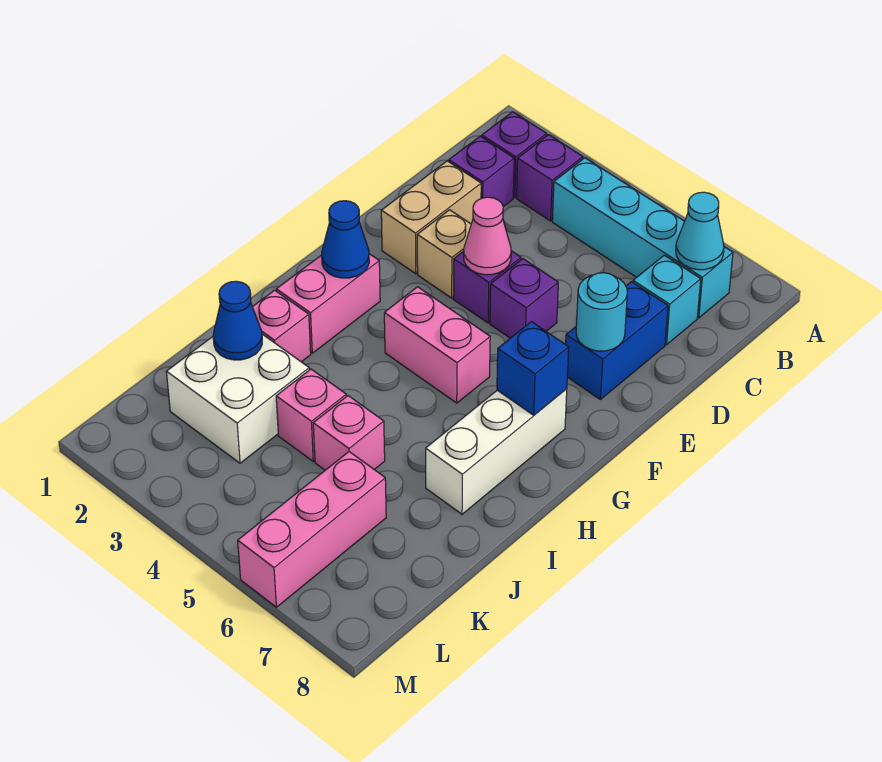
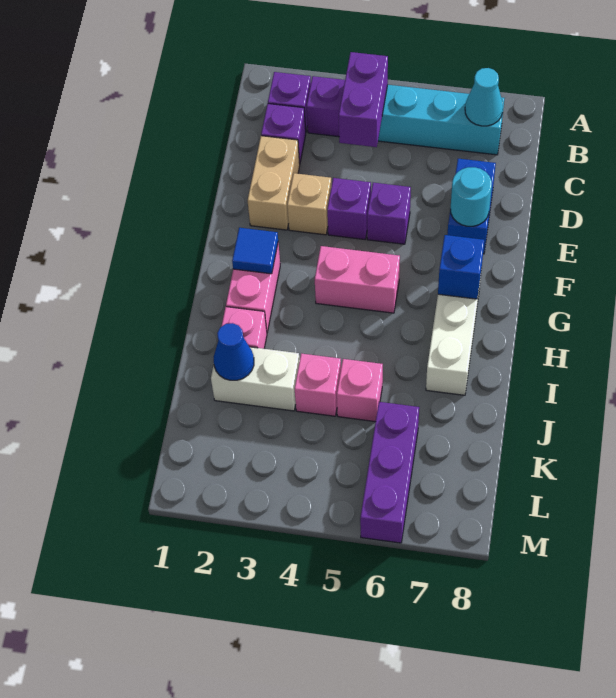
none -> purple 1x2 brick [339,52,388,147]
cyan 1x1 brick [633,255,701,345] -> none
pink 1x1 cone [464,197,511,275] -> none
blue 1x1 cone [322,201,369,278] -> blue 1x1 tile [232,228,278,274]
white 2x2 brick [166,334,309,463] -> white 1x2 brick [211,347,300,411]
pink 1x3 brick [238,452,386,607] -> purple 1x3 brick [360,402,419,543]

